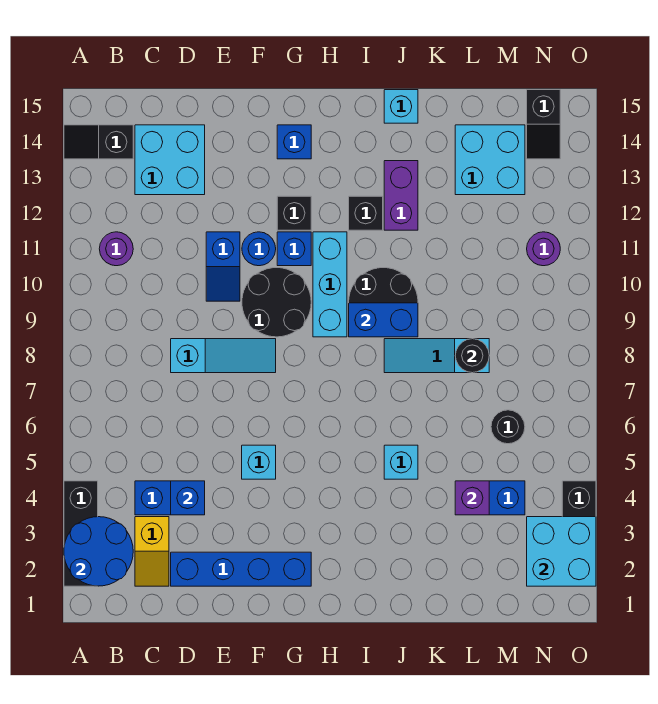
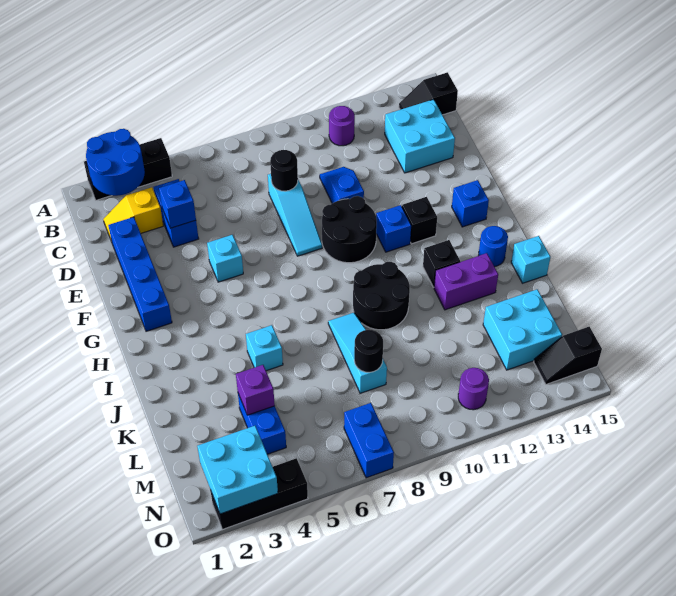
black 1x2 slope [64,125,133,159] -> black 1x2 slope turned to [399,72,458,115]
blue 1x2 slope [206,232,240,301] -> blue 1x2 slope turned to [320,167,364,203]
blue 1x1 round brick [242,232,276,266] -> blue 1x1 round brick moved to [479,226,508,267]
cyan 1x3 brick [313,232,347,337] -> none
blue 1x2 brick [349,303,418,337] -> blue 1x2 brick moved to [344,403,394,478]
black 1x1 round brick [491,410,525,444] -> black 1x1 round brick moved to [270,150,298,191]

